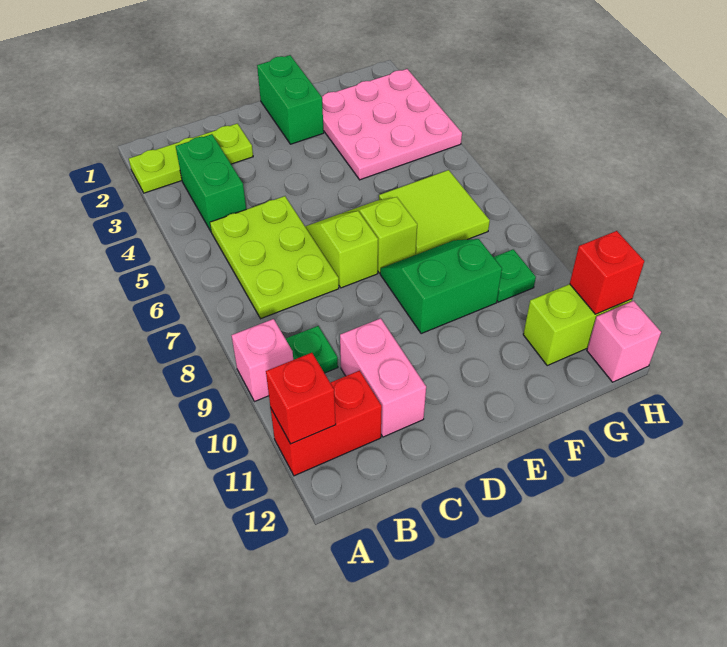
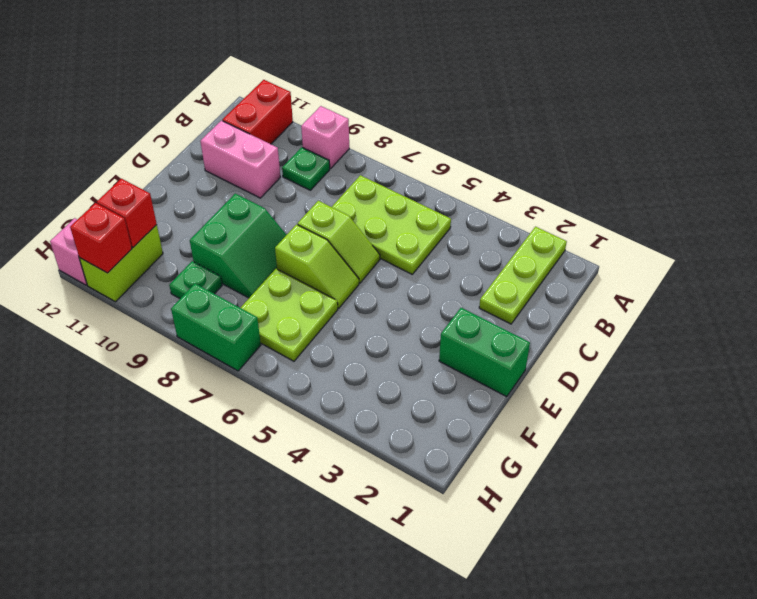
red 1x1 brick [266,353,336,444] -> red 1x1 brick moved to [97,179,157,247]
green 1x2 brick [176,134,246,231] -> green 1x2 brick moved to [171,284,261,371]
pink 3x3 plate [322,69,462,180] -> none
lime 2x2 tile [379,170,490,255] -> lime 2x2 plate [241,269,338,361]

